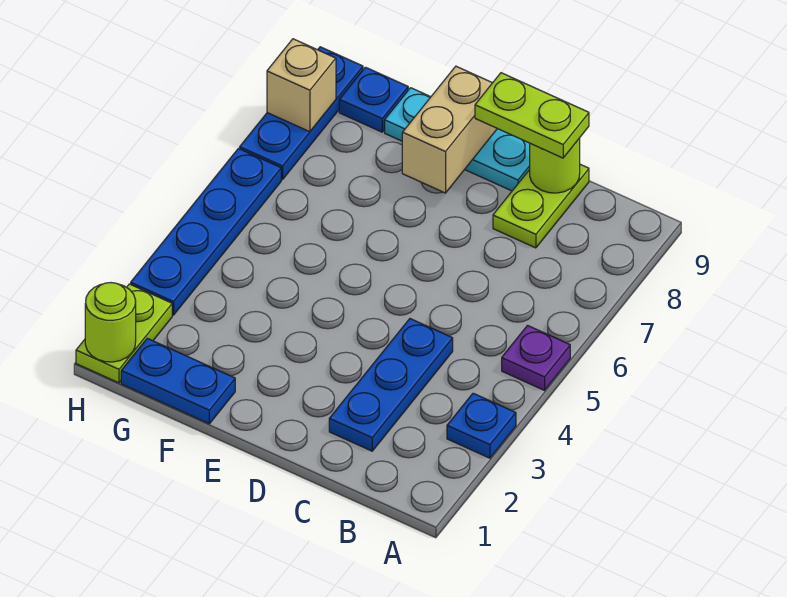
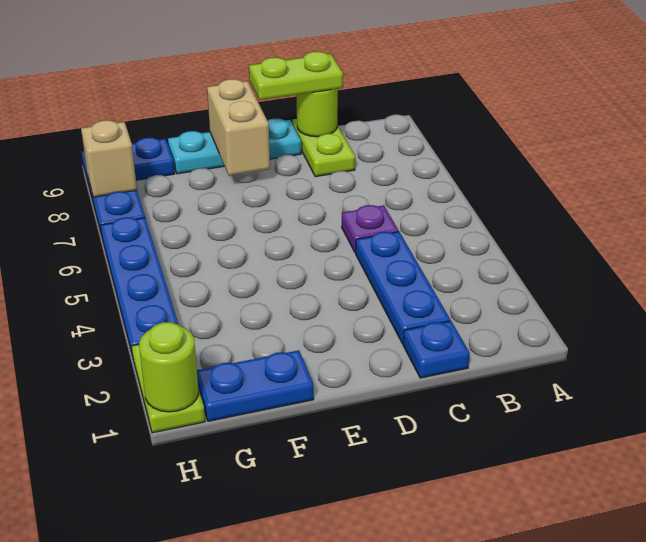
blue 1x1 plate [447,393,516,458] -> blue 1x1 plate moved to [403,321,470,378]
purple 1x1 plate [502,326,570,390] -> purple 1x1 plate moved to [342,205,399,253]

